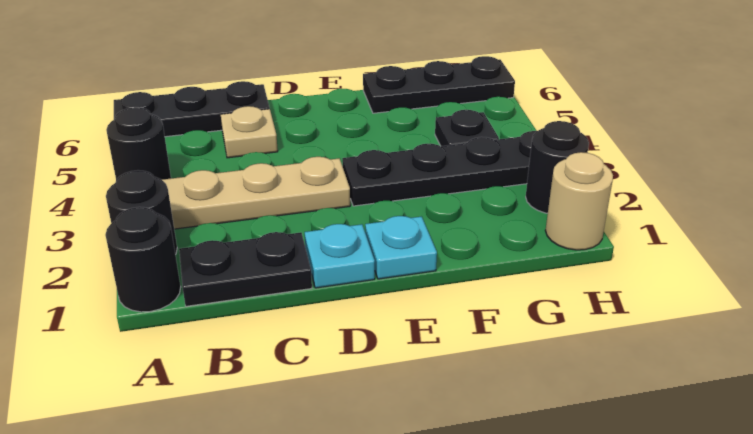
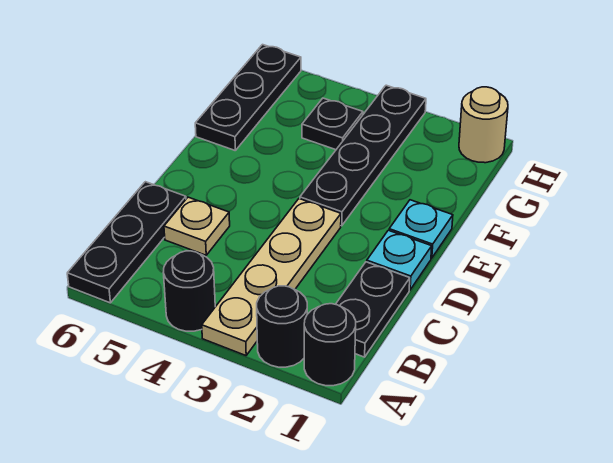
black 1x1 round brick [526,121,589,213] -> none

